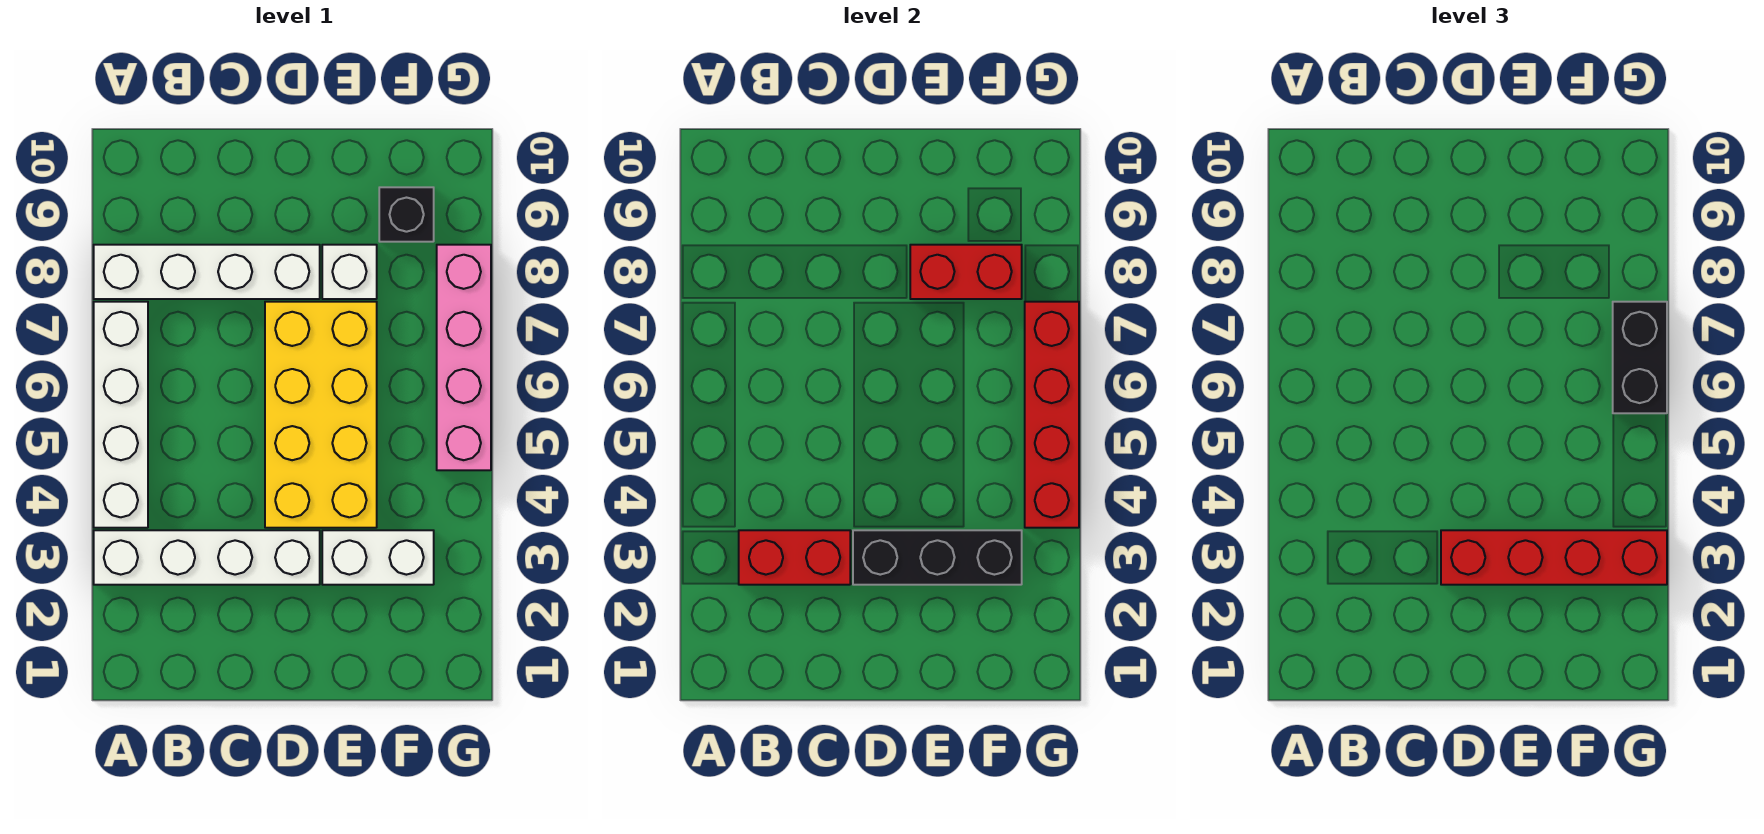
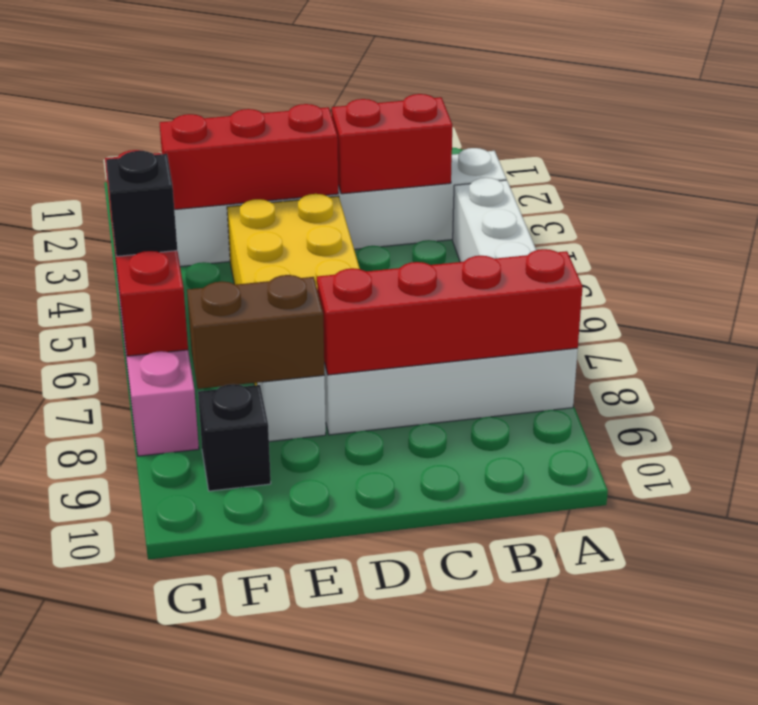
black 1x3 brick [853,530,1022,585] -> red 1x3 brick [160,104,338,210]
red 1x4 brick [1441,530,1667,585] -> red 1x4 brick moved to [317,249,583,375]
red 1x2 brick [910,245,1022,299] -> brown 1x2 brick [187,275,325,389]
black 1x2 brick [1613,302,1667,413] -> black 1x1 brick [106,151,177,256]

